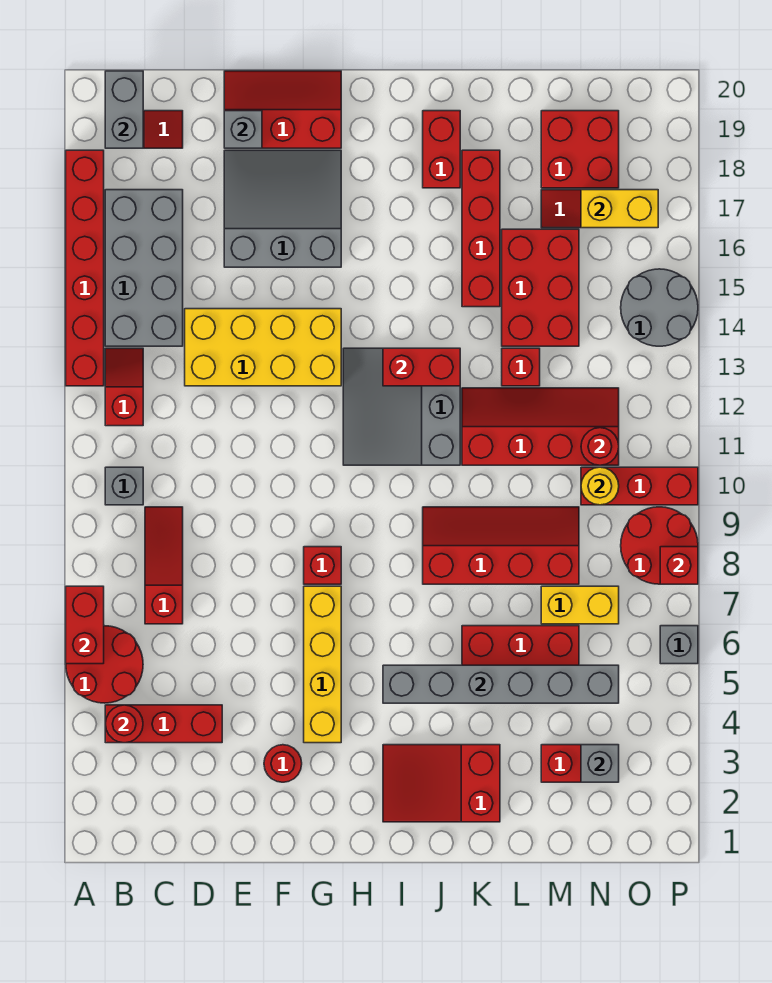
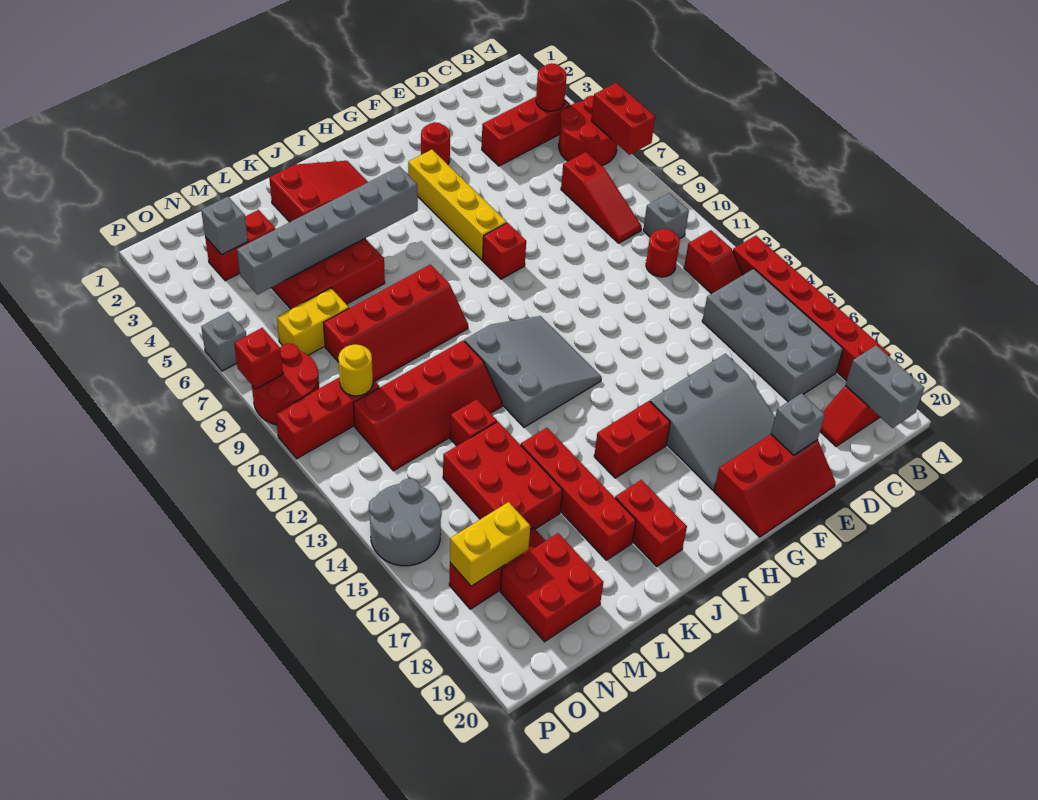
yellow 2x4 brick [185,309,341,386] -> none
red 1x2 brick [383,348,460,386] -> red 1x2 brick moved to [594,401,670,478]
red 1x1 round brick [581,428,619,465] -> red 1x1 round brick moved to [646,229,680,277]

